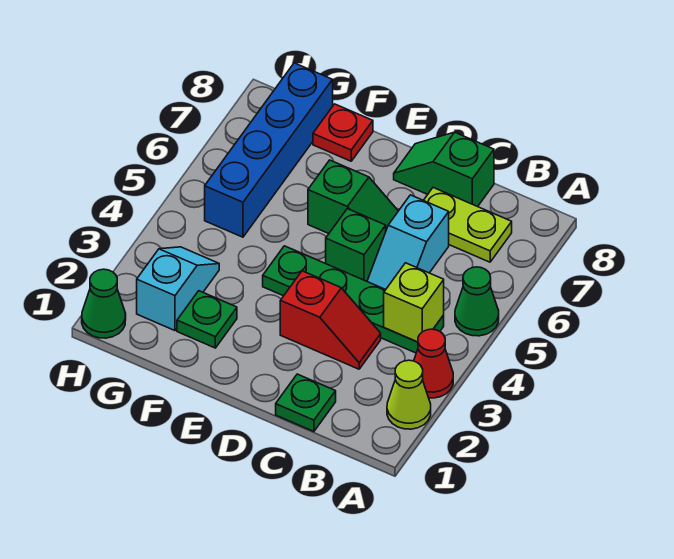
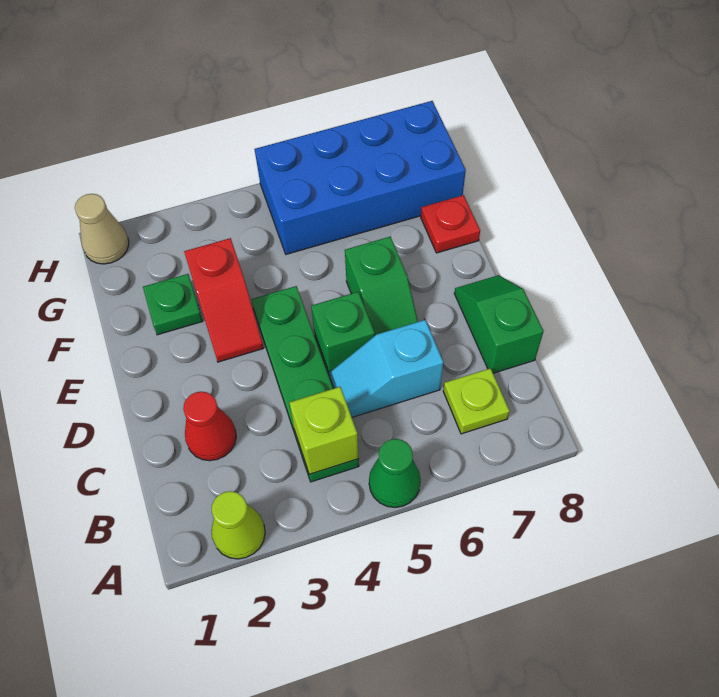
red 1x1 cone [414,329,453,398] -> red 1x1 cone moved to [183,392,236,461]
lime 1x2 plate [424,188,512,262] -> lime 1x1 plate [443,368,510,434]
green 1x1 plate [276,374,336,431] -> none
red 1x2 slope [280,271,381,369] -> red 1x2 slope moved to [184,238,264,362]
cyan 1x2 slope [137,247,219,331] -> none
blue 1x4 brick [205,63,333,237] -> blue 2x4 brick [254,101,466,254]
green 1x1 cone [82,269,126,338] -> tan 1x1 cone [75,194,129,264]

